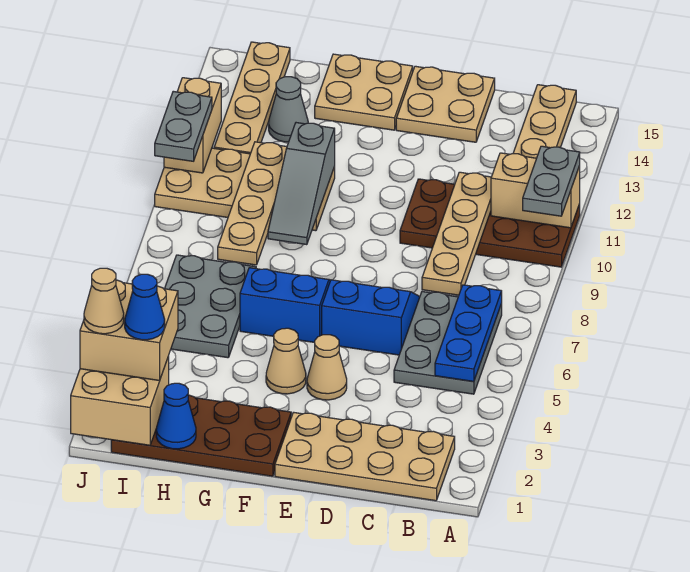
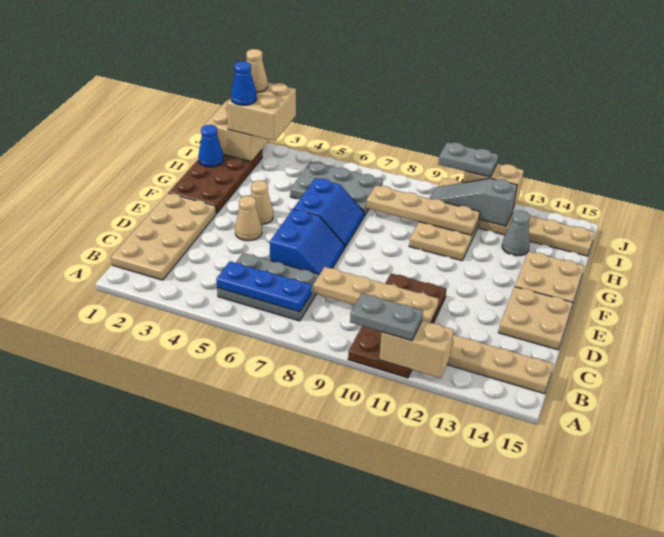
tan 1x2 brick [491,153,580,228] -> tan 1x2 brick turned to [379,320,454,378]
grey 1x3 slope [268,123,335,245] -> grey 1x3 slope moved to [429,178,517,226]

